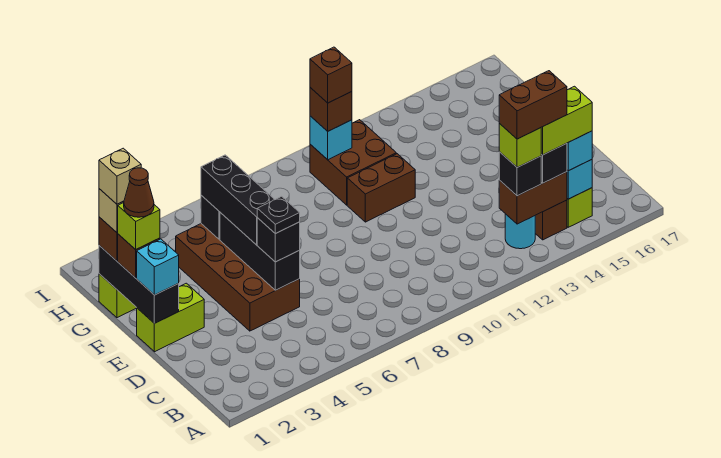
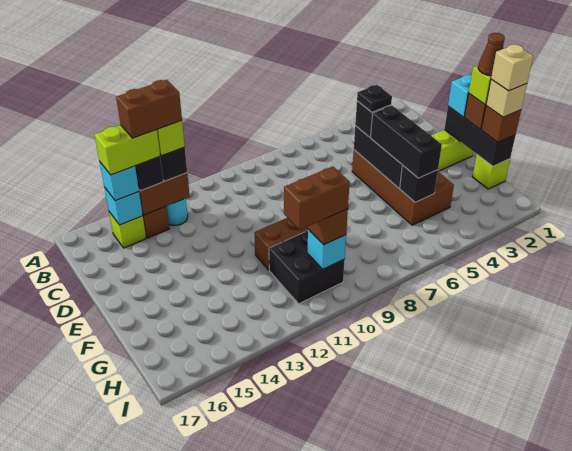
brown 2x2 brick [310,120,396,205] -> black 2x2 brick [269,231,345,304]
brown 1x1 brick [310,47,352,103] -> brown 1x2 brick [284,166,350,230]

